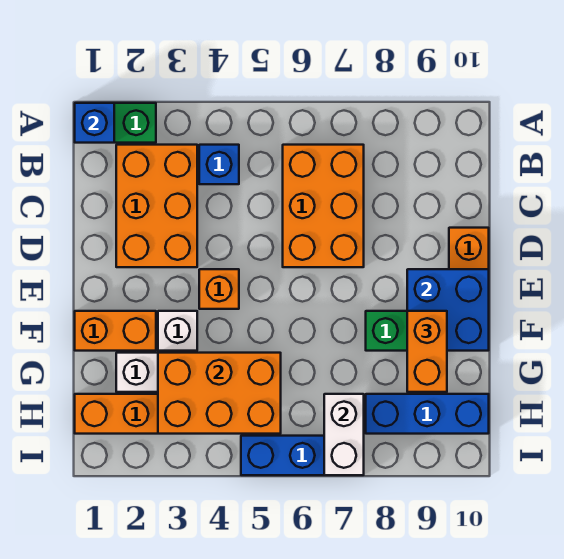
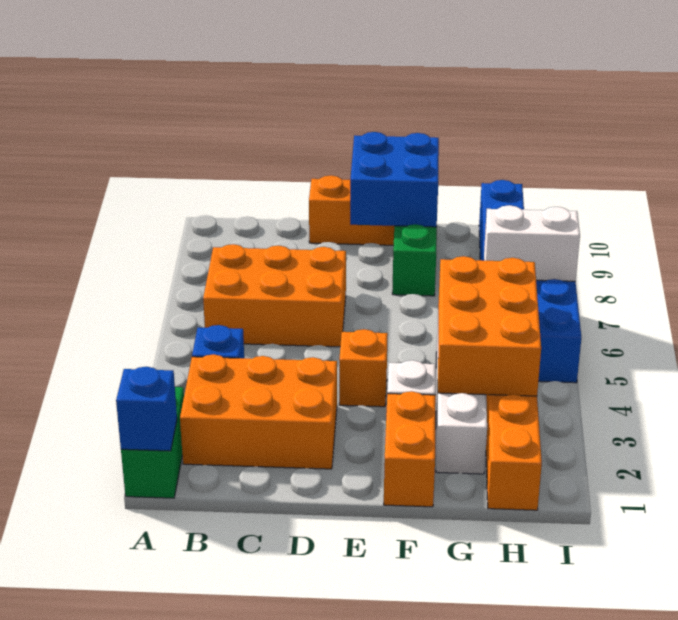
orange 1x2 brick [407,311,447,392] -> none

